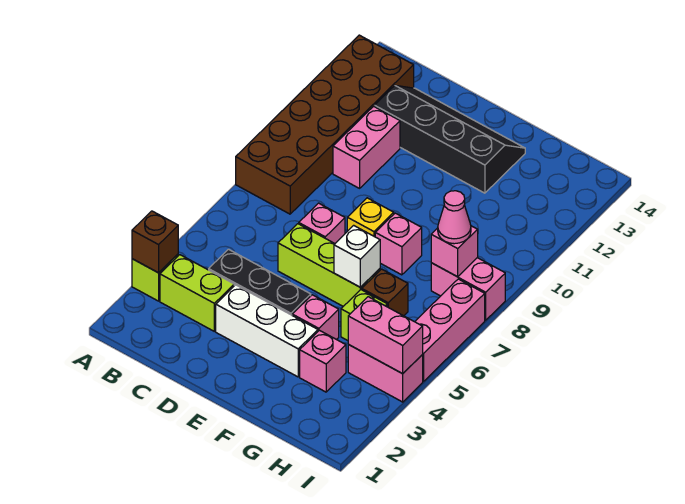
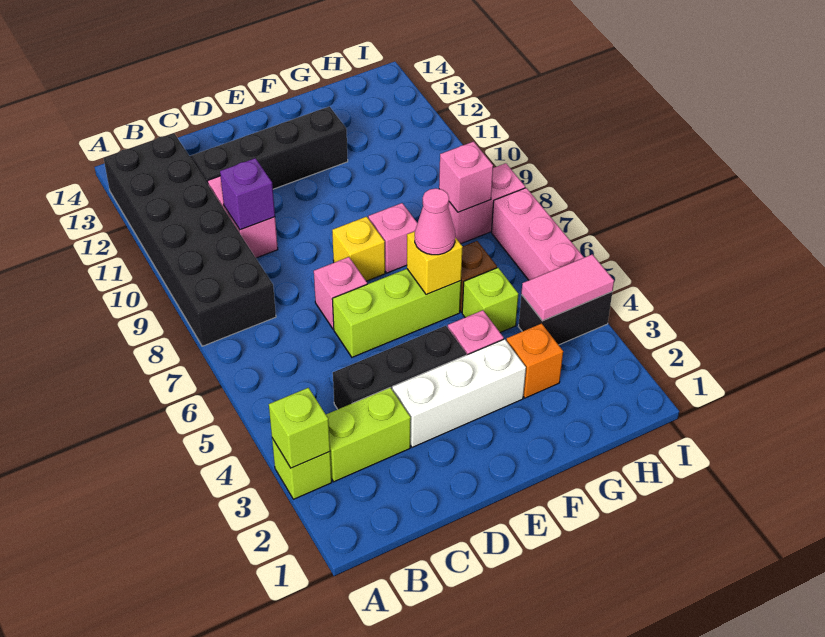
brown 1x1 brick [132,211,178,273] -> lime 1x1 brick [269,388,330,468]
brown 2x6 brick [236,35,414,214] -> black 2x6 brick [104,133,276,346]
none -> purple 1x1 brick [220,158,275,230]
white 1x1 brick [334,225,380,287] -> yellow 1x1 brick [407,231,463,295]
pink 1x1 brick [300,330,346,392] -> orange 1x1 brick [506,324,563,398]
pink 1x2 brick [348,345,423,402] -> black 1x2 brick [519,292,612,345]
pink 1x2 brick [348,297,423,374] -> pink 1x2 tile [521,254,614,321]
pink 1x1 cone [438,191,471,244] -> pink 1x1 cone moved to [415,188,455,255]

